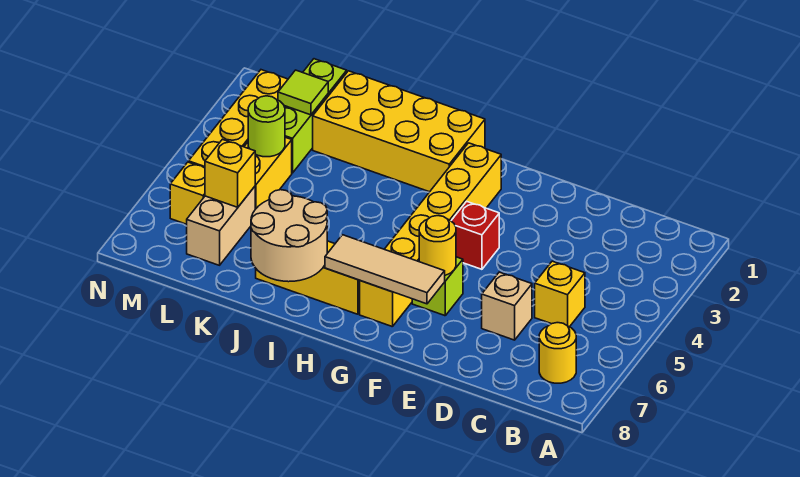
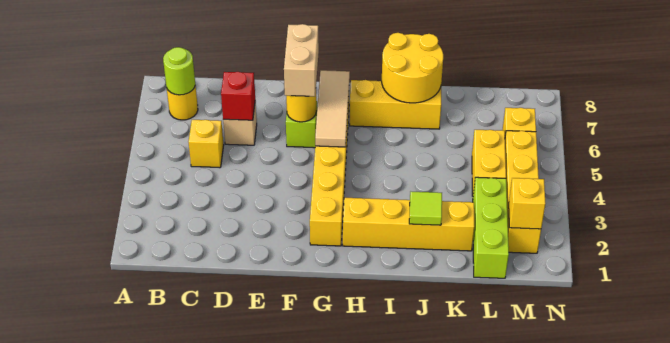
red 1x1 brick [451,201,499,269] -> red 1x1 brick moved to [221,72,255,120]
tan 1x3 tile [325,235,445,304] -> tan 1x3 tile turned to [315,70,350,147]
yellow 2x4 brick [313,71,485,192] -> yellow 1x4 brick [343,198,474,251]
tan 2x2 round brick [251,190,327,282] -> yellow 2x2 round brick [382,33,443,103]
lime 1x1 tile [278,70,328,115] -> lime 1x1 tile moved to [409,192,442,225]
lime 1x1 round brick [248,96,285,157] -> lime 1x1 round brick moved to [163,47,195,95]
tan 1x2 brick [187,187,255,265] -> tan 1x2 brick moved to [284,24,319,96]
yellow 1x1 brick [205,139,255,207] -> yellow 1x1 brick moved to [509,178,545,229]

